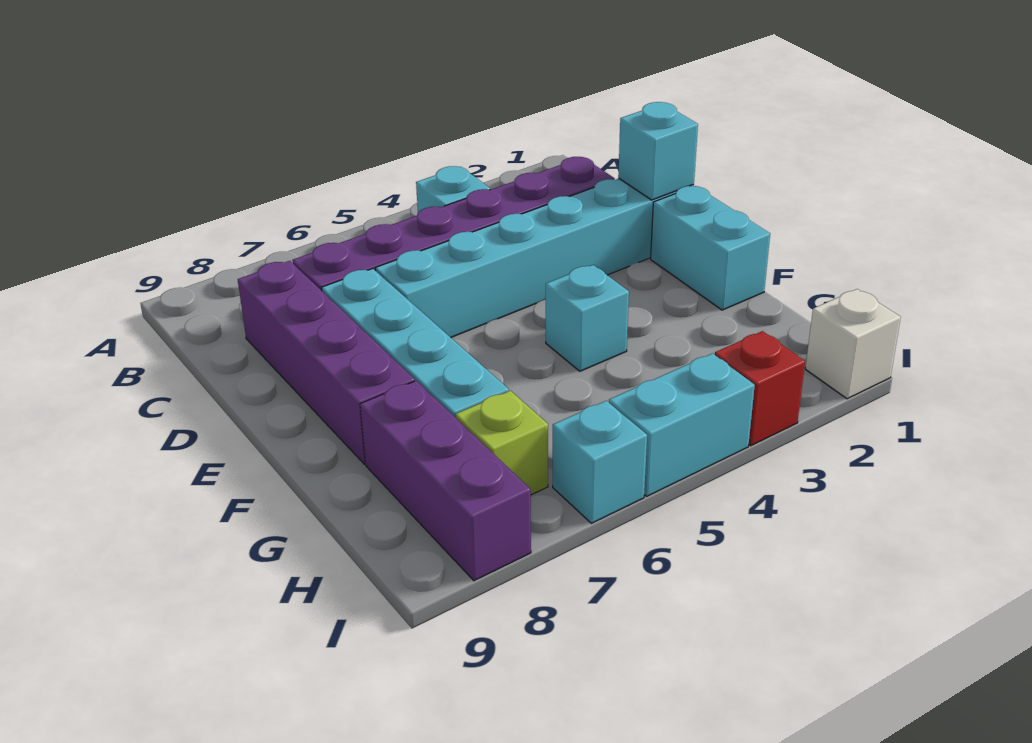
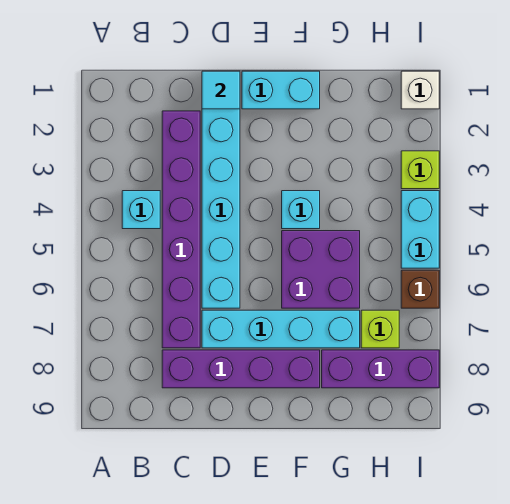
cyan 1x1 brick [618,102,698,200] -> cyan 1x1 tile [202,71,240,109]
none -> purple 2x2 brick [282,231,360,308]
red 1x1 brick [715,331,805,446] -> lime 1x1 brick [401,151,439,189]
cyan 1x1 brick [553,401,647,523] -> brown 1x1 brick [401,270,439,308]

